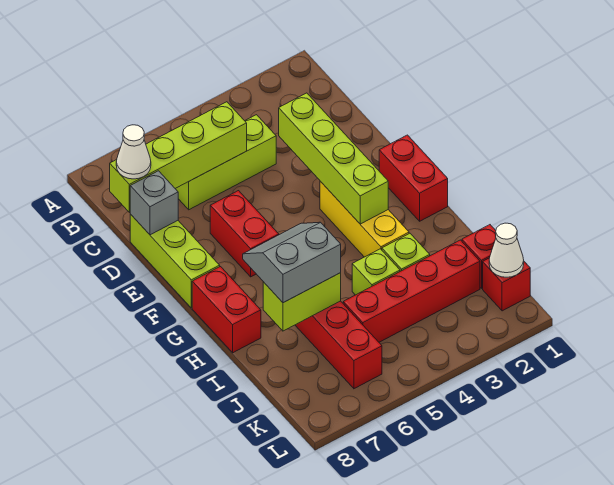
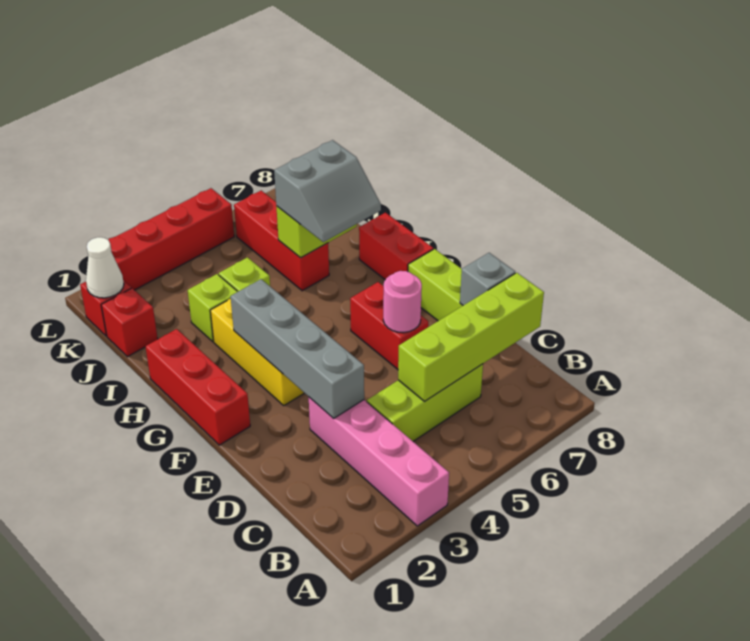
none -> pink 1x4 brick [309,397,449,526]
white 1x1 cone [116,125,151,179] -> none
lime 1x4 brick [279,93,388,224] -> grey 1x4 brick [231,279,364,418]
none -> pink 1x1 round brick [383,271,422,333]
red 1x2 brick [379,135,448,221] -> red 1x3 brick [145,329,250,445]
red 1x4 brick [343,240,480,342] -> red 1x4 brick moved to [108,188,234,290]

